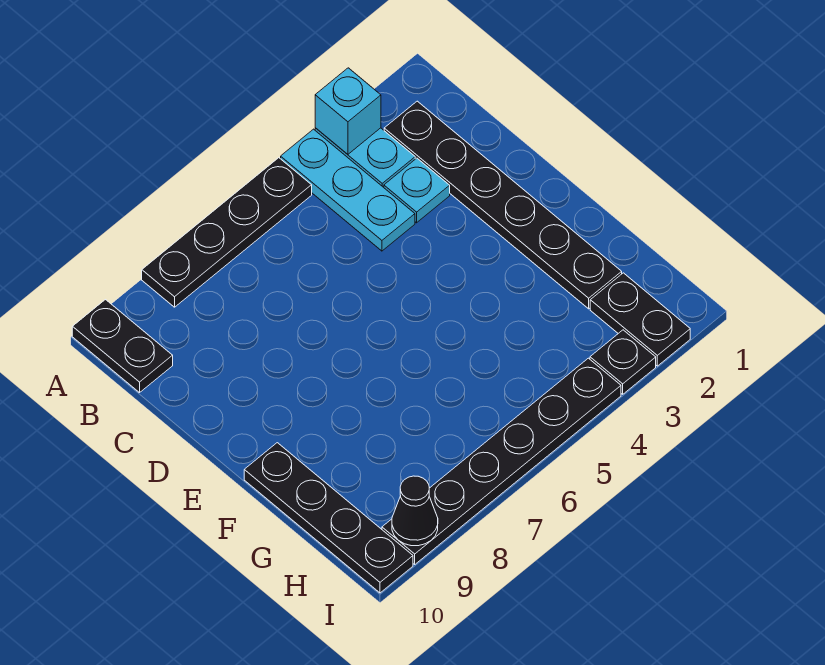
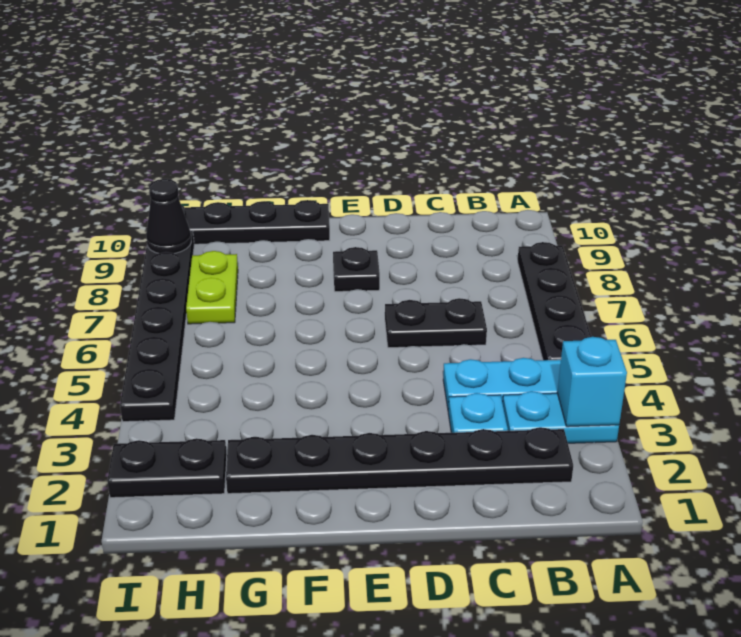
black 1x2 plate [72,300,173,393] -> black 1x2 plate moved to [385,298,487,348]
none -> lime 1x2 plate [186,251,238,324]
black 1x1 plate [590,330,656,394] -> black 1x1 plate moved to [333,247,380,292]

